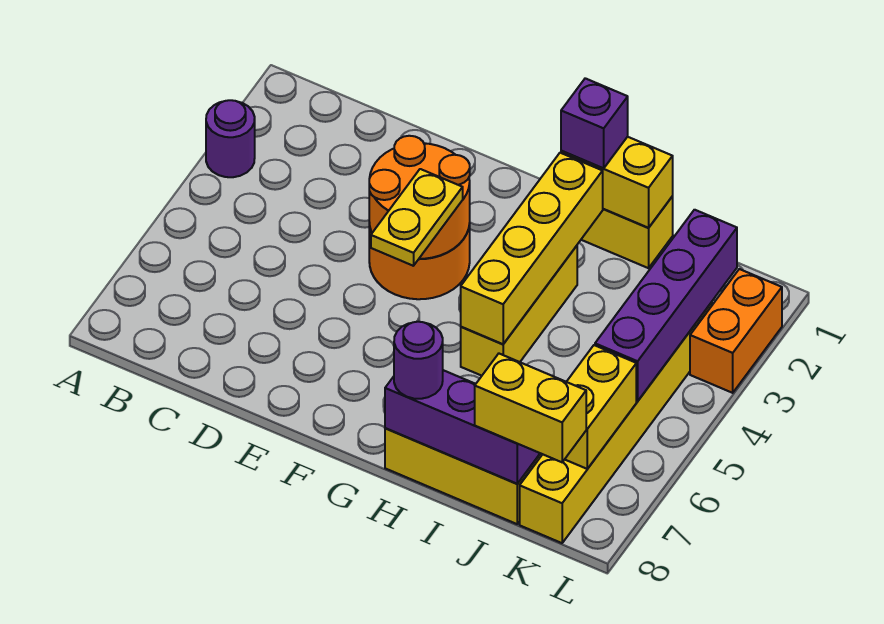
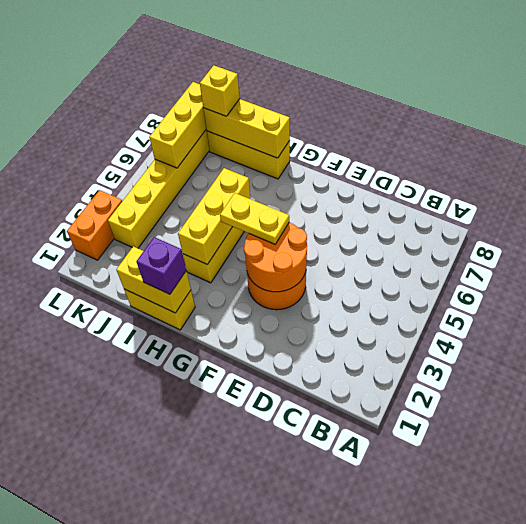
purple 1x1 round brick [206,100,255,177] -> none
yellow 1x2 plate [371,169,463,266] -> yellow 1x2 plate turned to [220,193,289,244]
yellow 1x4 brick [461,153,603,344] -> yellow 1x3 brick [178,168,250,265]
purple 1x3 brick [385,370,540,484] -> yellow 1x3 brick [203,99,290,158]
purple 1x1 round brick [394,322,443,399] -> none
yellow 1x2 brick [475,354,586,462] -> yellow 1x1 brick [200,65,240,116]
purple 1x4 brick [595,210,737,401] -> none
yellow 1x2 brick [565,345,636,469] -> yellow 1x3 brick [149,82,206,168]

